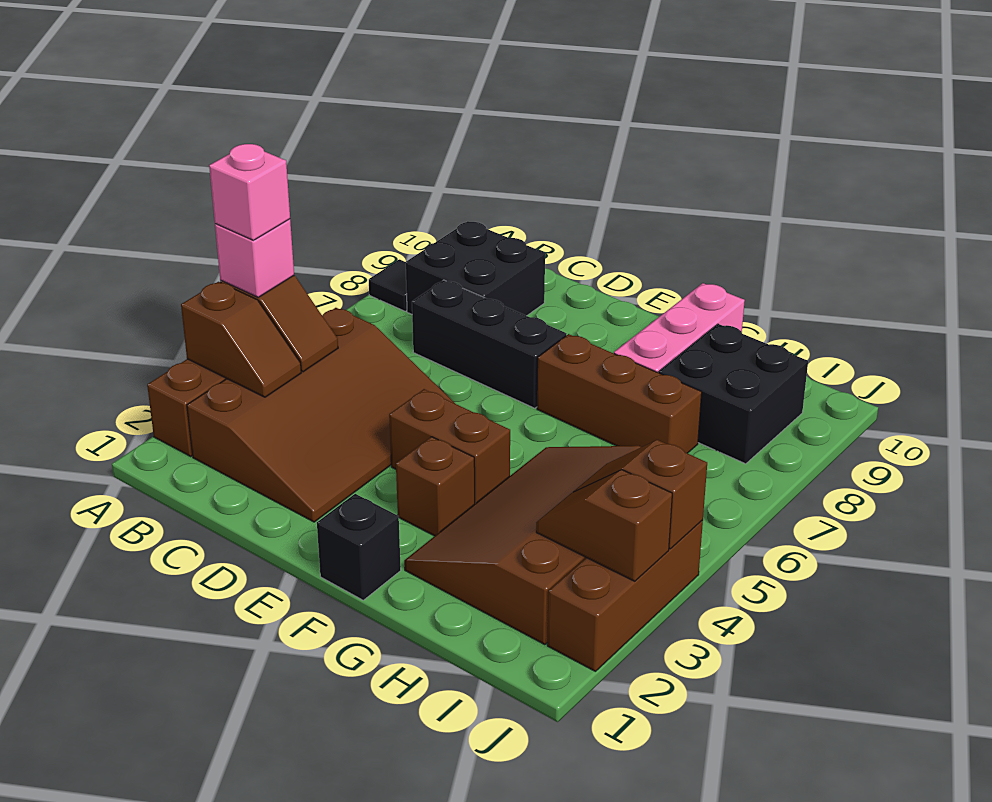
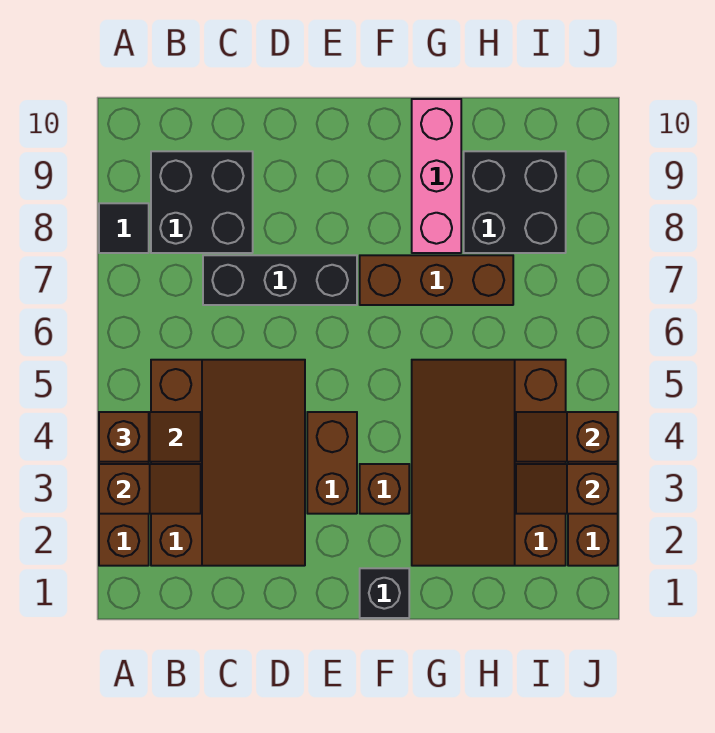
pink 1x1 brick [215,219,294,297] -> brown 1x1 brick [99,412,149,462]
pink 1x1 brick [209,144,290,240] -> none
brown 1x2 brick [389,389,510,504] -> brown 1x2 brick turned to [307,412,357,514]

